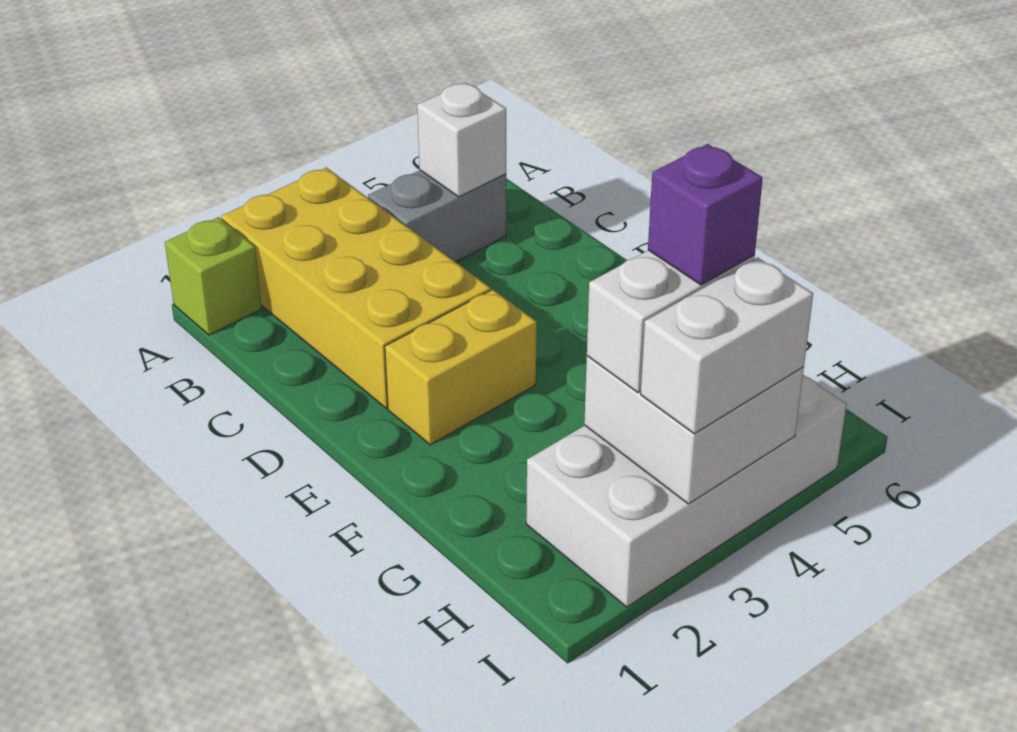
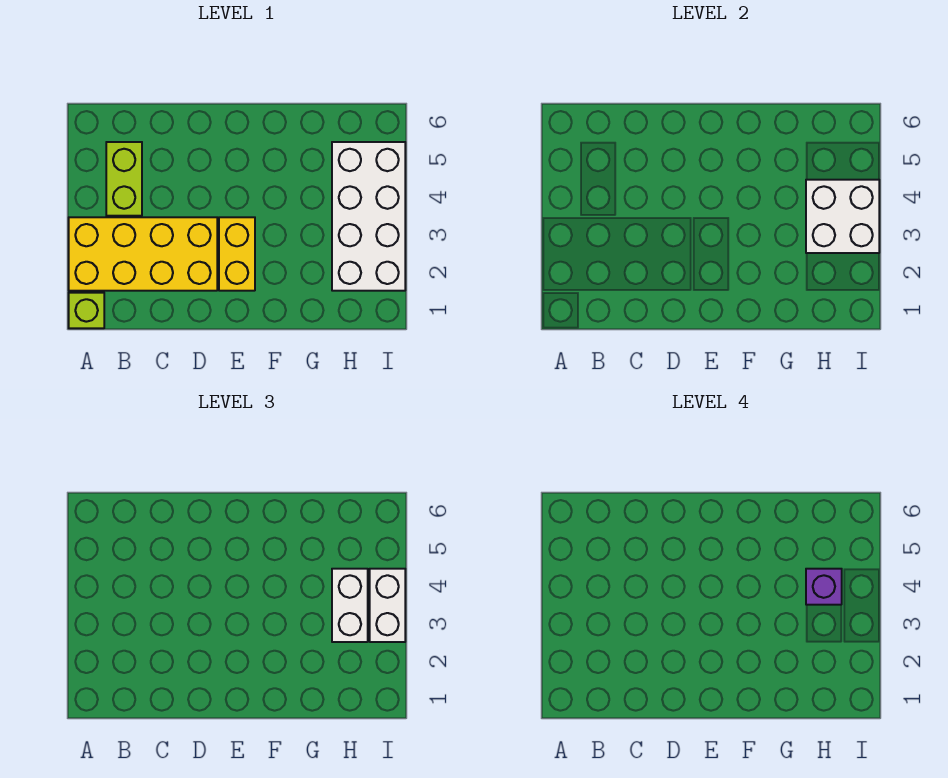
grey 1x2 brick [368,170,506,262] -> lime 1x2 brick [106,142,142,216]
white 1x1 brick [417,83,506,197] -> none

